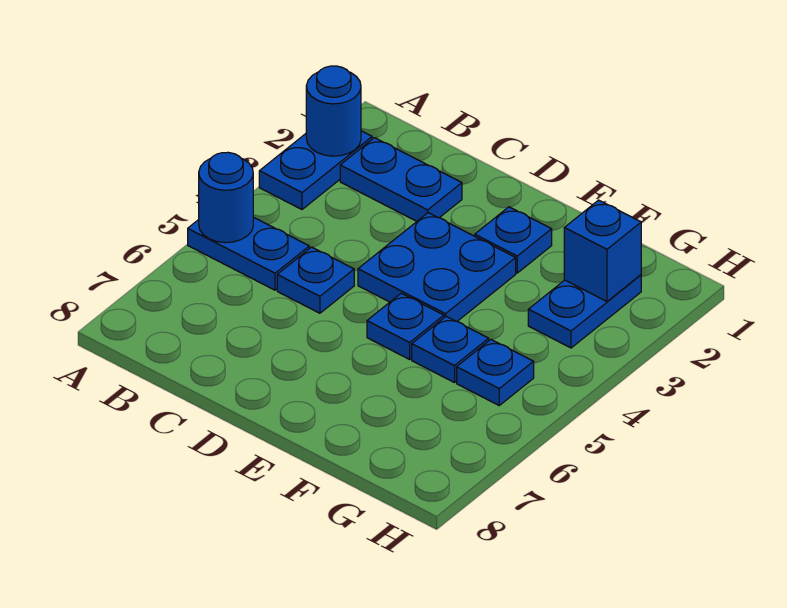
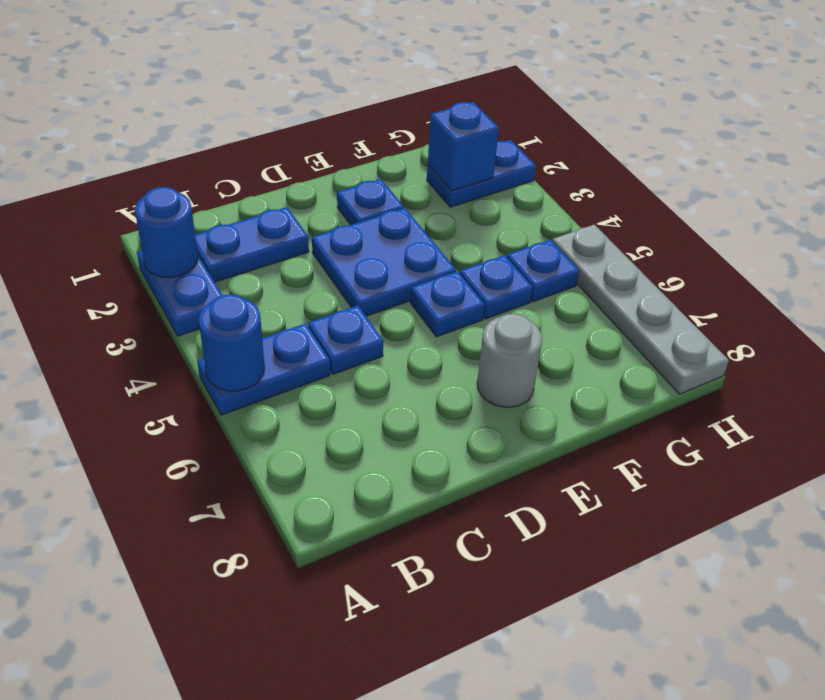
none -> grey 1x1 round brick [477,314,542,407]
blue 1x2 plate [528,275,641,348] -> blue 1x2 plate turned to [427,140,536,207]
none -> grey 1x4 plate [552,225,729,394]

